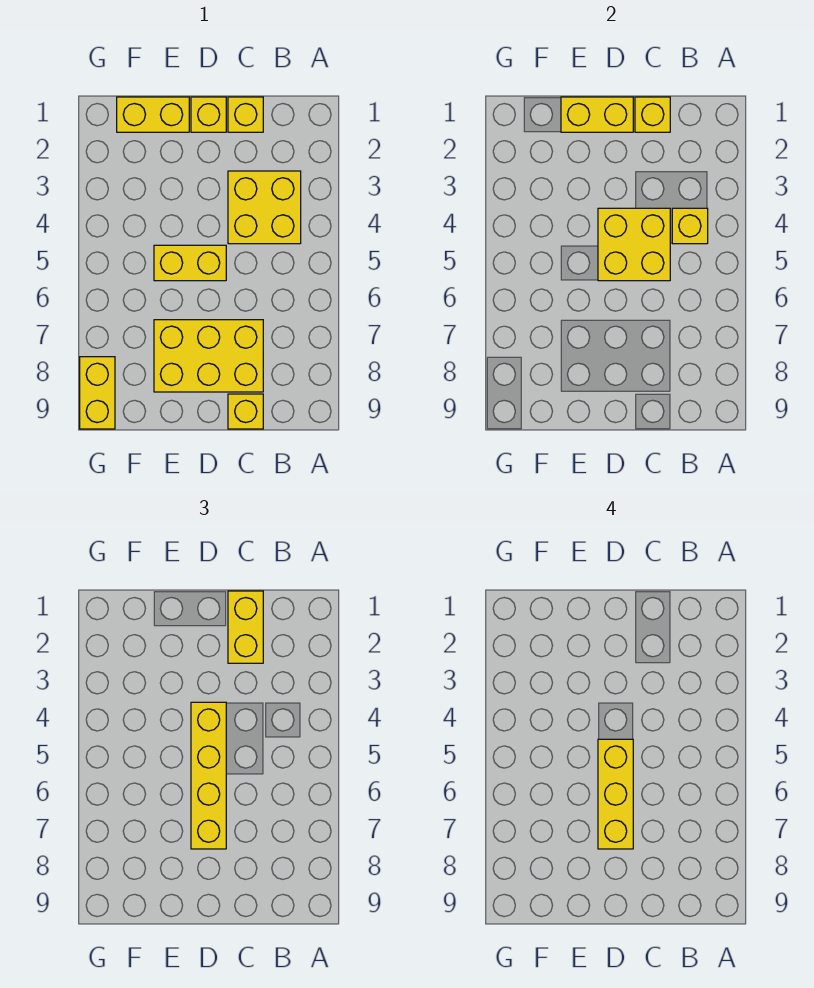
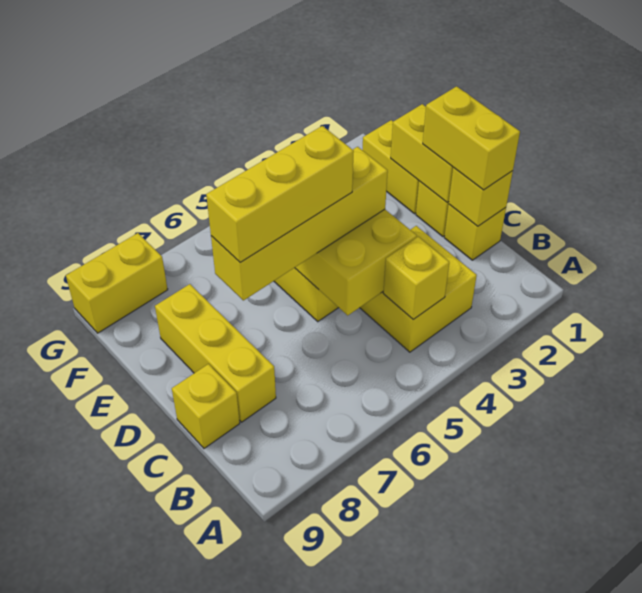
yellow 1x2 brick [228,591,263,663] -> yellow 1x2 brick turned to [423,86,520,190]
yellow 2x3 brick [154,320,263,392] -> yellow 1x3 brick [155,284,276,422]

